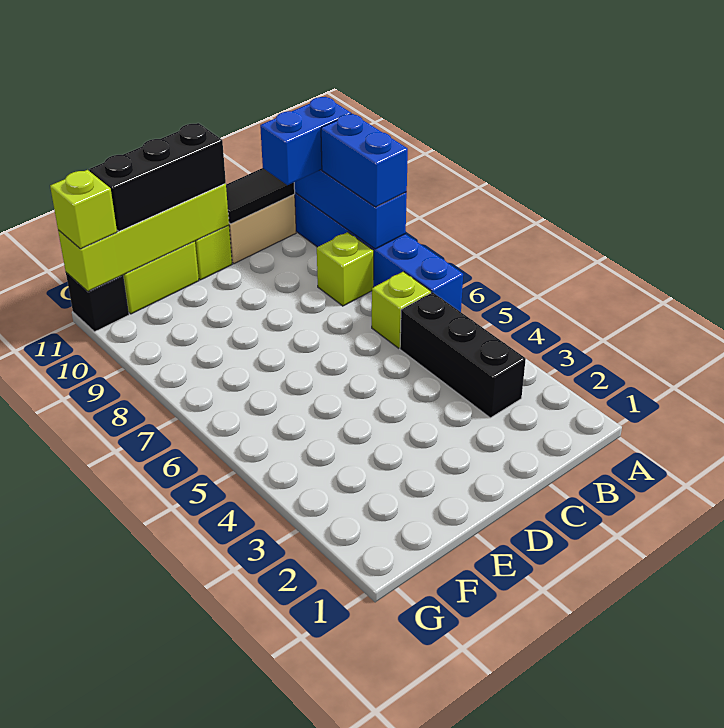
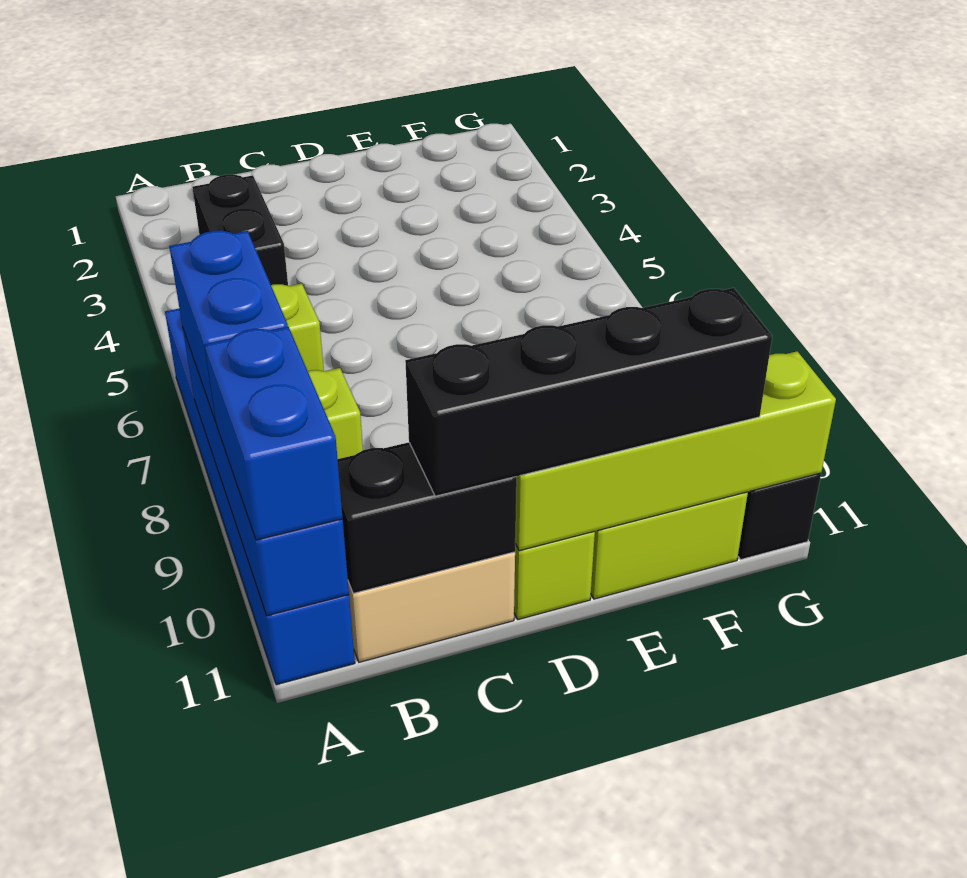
blue 1x2 brick [260,97,351,185] -> blue 1x2 brick turned to [204,327,343,540]
black 1x3 brick [400,292,526,418] -> black 1x2 brick [192,175,288,286]
black 1x2 tile [226,168,295,224] -> black 1x2 brick [338,442,517,593]
black 1x3 brick [89,123,226,231] -> black 1x4 brick [405,288,772,496]
lime 1x1 brick [50,170,117,249] -> none

